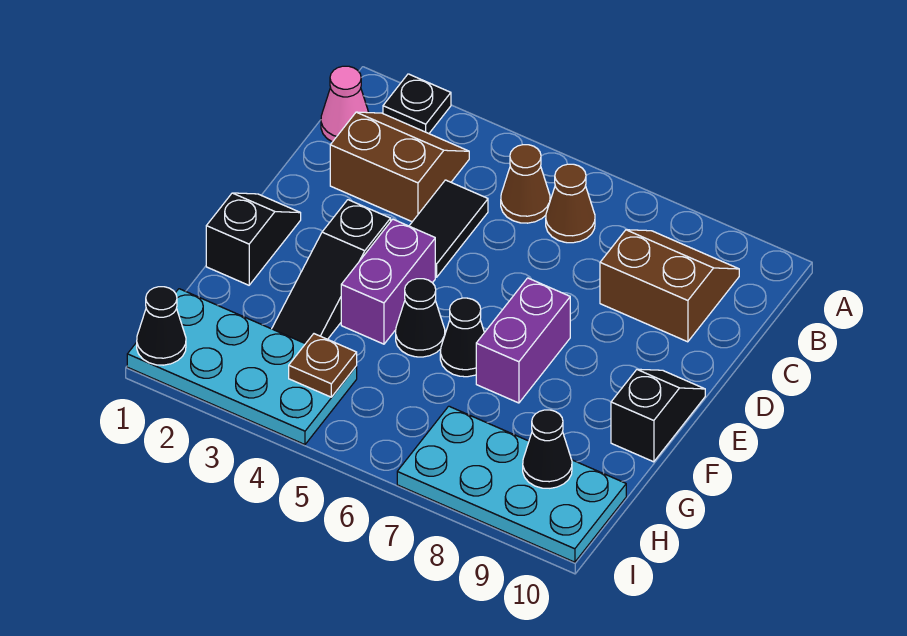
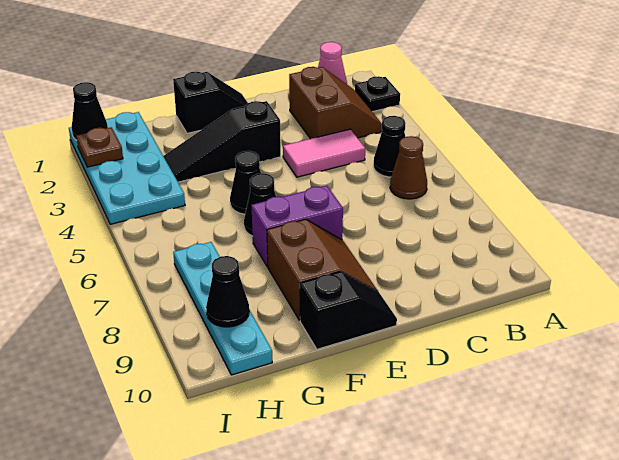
brown 1x1 cone [501,145,550,223] -> black 1x1 cone [374,116,405,177]
brown 2x2 slope [600,230,739,342] -> brown 2x2 slope moved to [267,219,378,320]
black 1x2 tile [409,180,488,277] -> pink 1x2 tile [283,129,365,177]
purple 1x2 brick [341,219,435,344] -> none
brown 1x1 plate [289,334,357,397] -> brown 1x1 plate moved to [76,127,123,167]
cyan 2x4 plate [397,406,626,562] -> cyan 1x4 plate [173,242,272,375]

